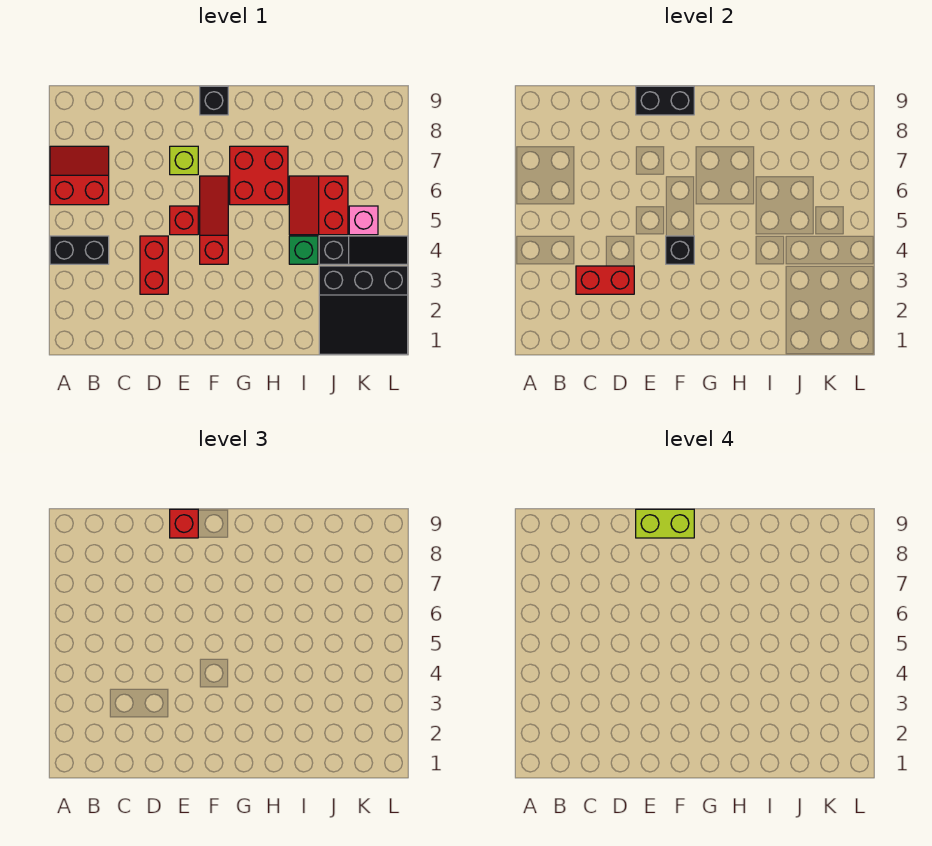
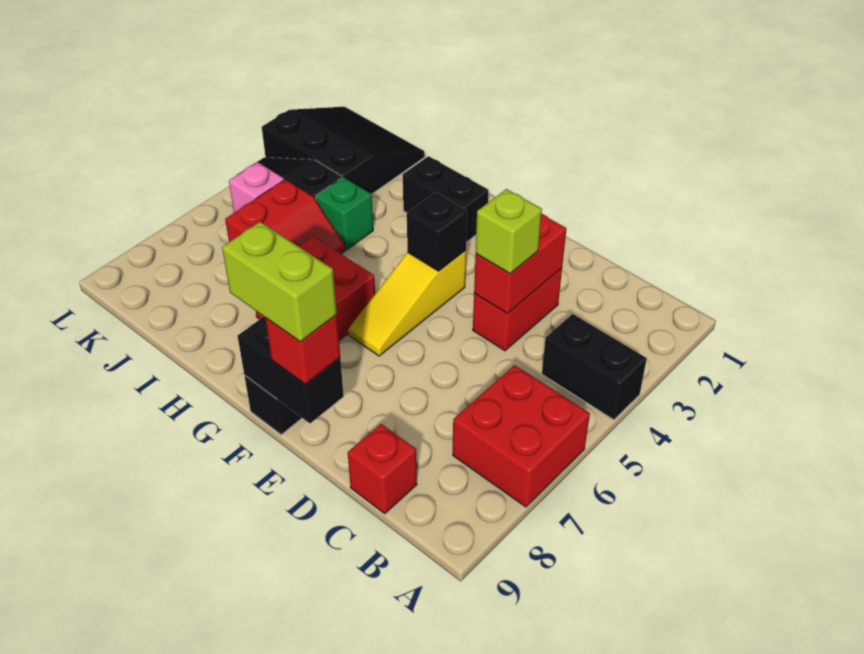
red 2x2 slope [50,146,109,205] -> red 2x2 brick [453,365,590,507]
red 1x2 brick [576,266,634,294] -> red 1x2 brick turned to [474,214,566,313]
red 1x1 brick [170,206,198,235] -> red 1x1 brick moved to [348,424,417,514]
lime 1x1 brick [170,146,198,175] -> lime 1x1 brick moved to [476,189,542,274]
red 1x3 slope [200,176,228,264] -> yellow 1x3 slope [348,250,466,356]
none -> black 1x2 brick [403,156,489,242]

